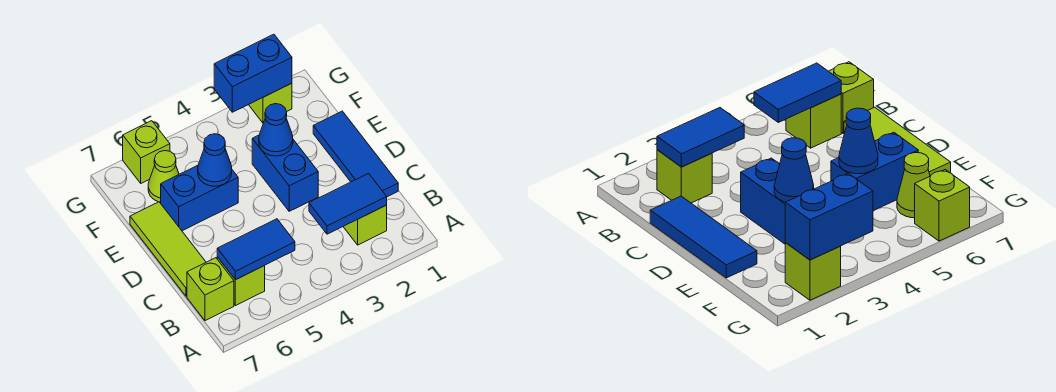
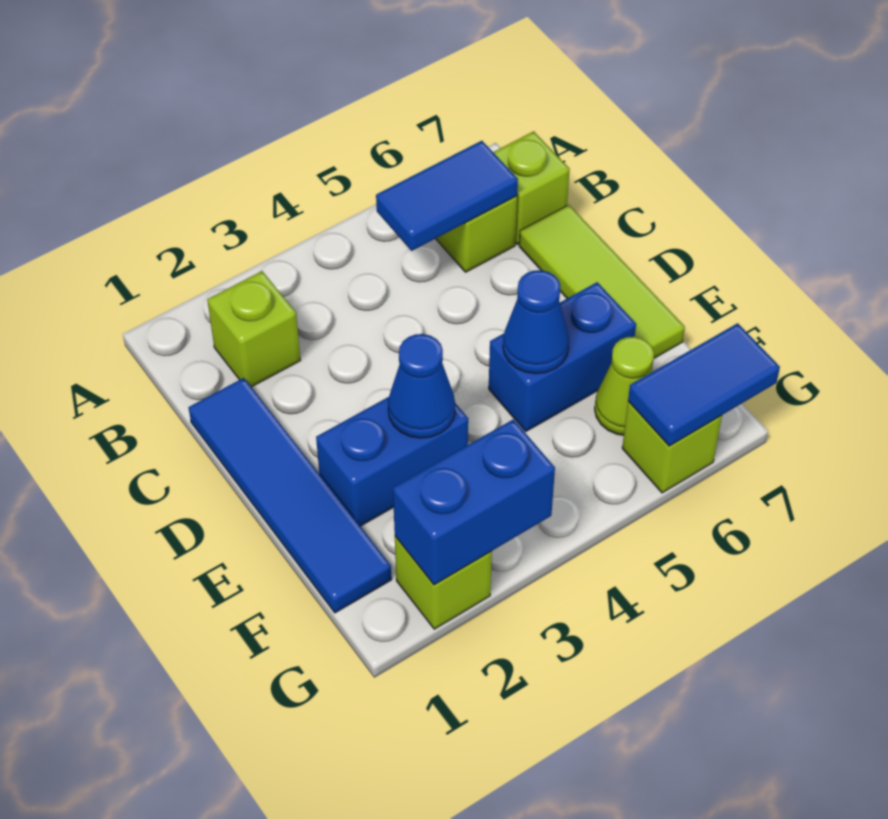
blue 1x2 tile [309,174,387,234] -> blue 1x2 tile moved to [628,323,780,446]
blue 1x3 tile [313,111,398,197] -> blue 1x4 tile [189,378,392,613]
blue 1x2 brick [252,135,318,211] -> blue 1x2 brick turned to [316,397,468,526]

